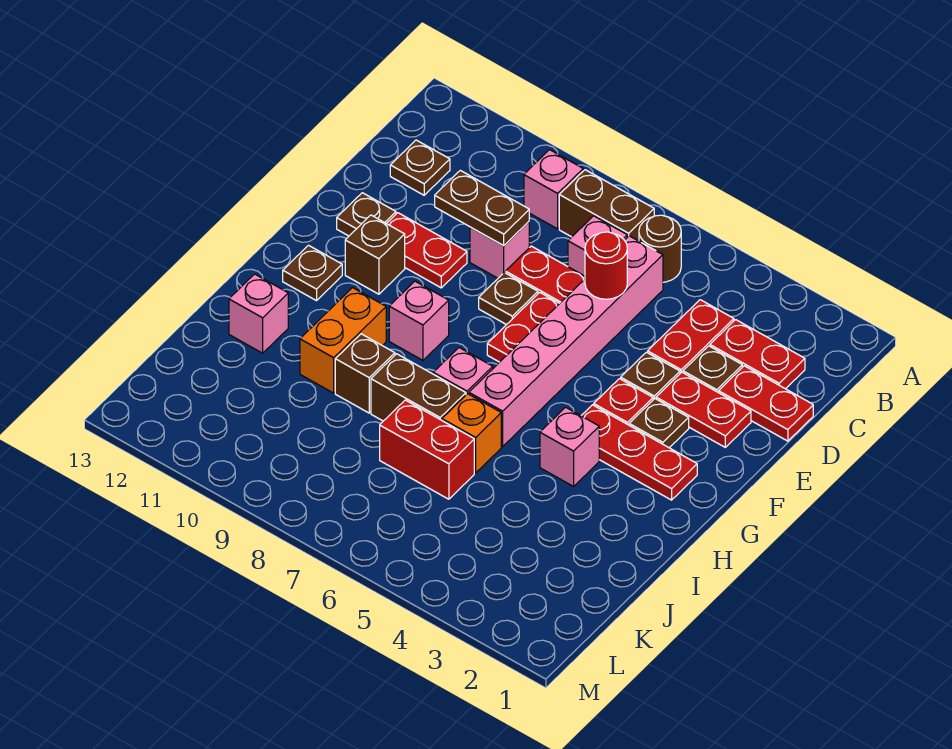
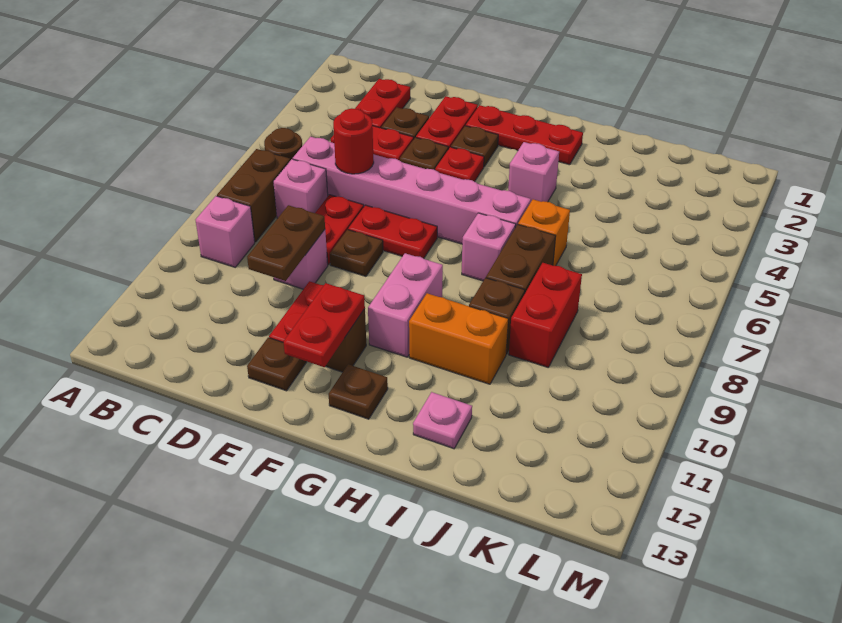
brown 1x1 plate [390,140,450,195] -> none
red 1x2 plate [719,366,813,441] -> red 1x2 plate moved to [283,283,365,367]
red 1x3 plate [581,405,697,500] -> red 1x3 plate turned to [466,105,583,165]
pink 1x1 brick [389,281,449,360] -> pink 1x2 brick [368,253,443,357]
pink 1x1 brick [229,274,288,353] -> pink 1x1 plate [413,392,472,449]
red 1x2 brick [380,400,474,499] -> red 1x2 brick moved to [509,263,582,367]

